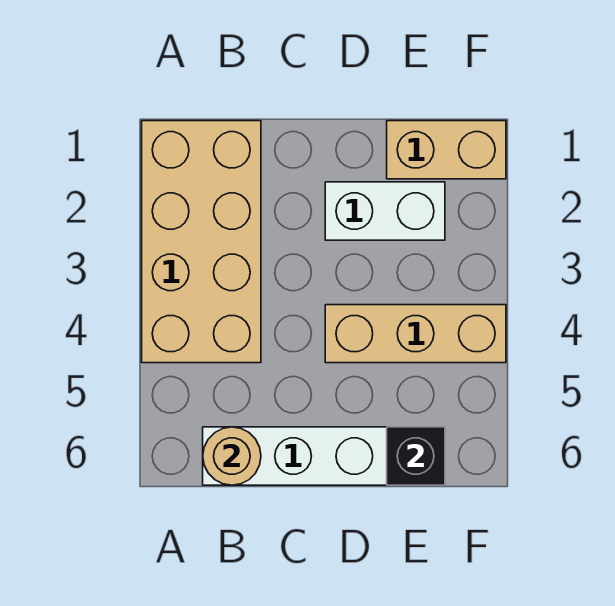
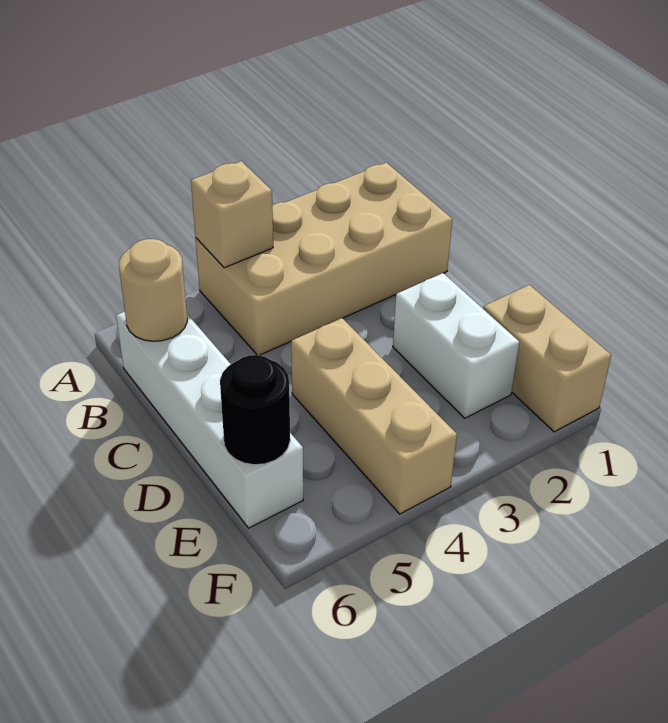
none -> tan 1x1 brick [191,161,273,268]
black 1x1 brick [387,427,445,485] -> black 1x1 round brick [220,355,290,465]

